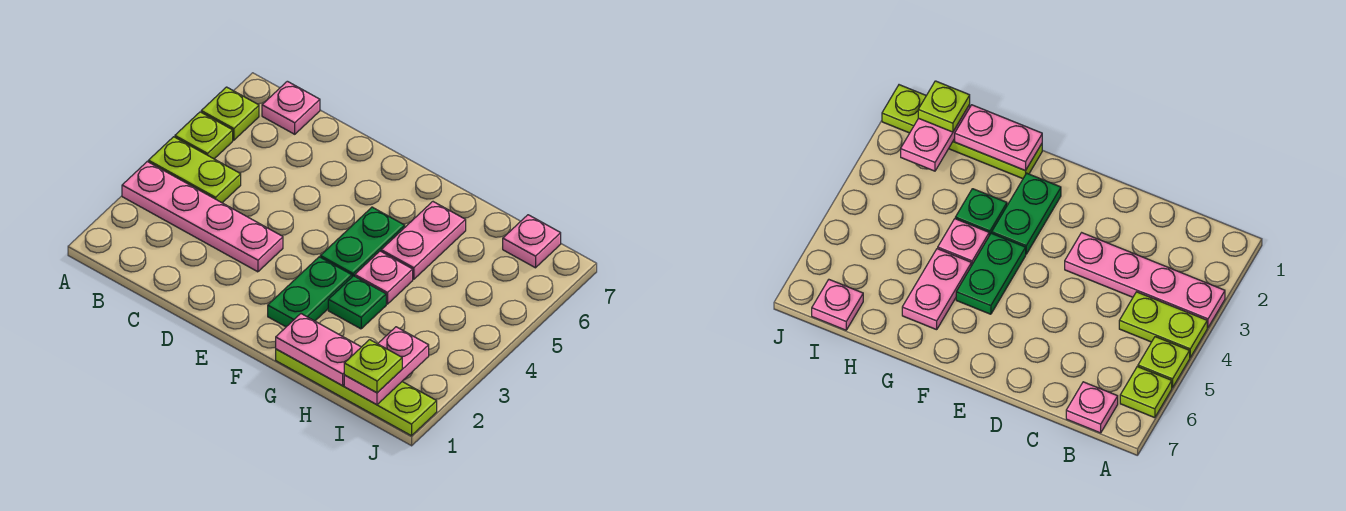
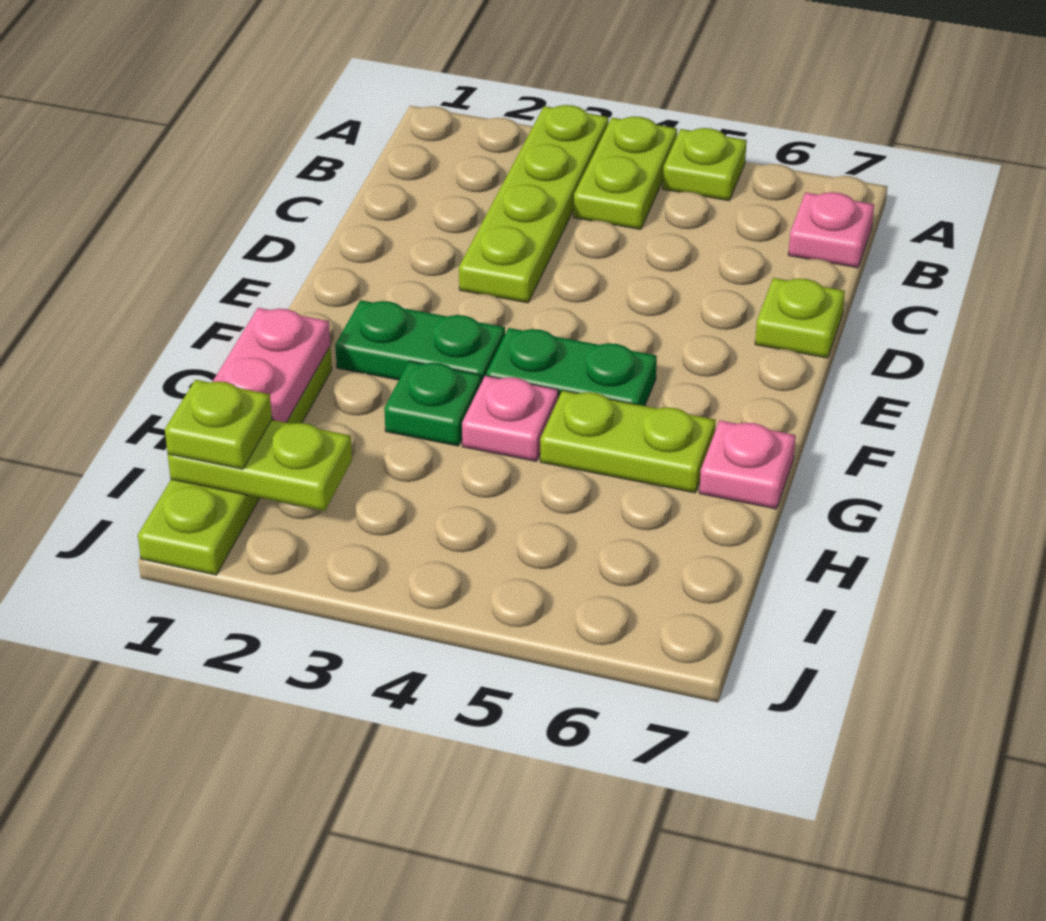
pink 1x4 plate [122,162,283,272] -> lime 1x4 plate [459,105,608,303]
lime 1x1 plate [201,87,259,140] -> lime 1x1 plate moved to [755,278,845,358]
pink 1x2 plate [381,202,466,279] -> lime 1x2 plate [540,390,716,493]
pink 1x2 plate [344,327,429,405] -> lime 1x2 plate [168,420,352,511]
pink 1x1 plate [503,215,561,268] -> pink 1x1 plate moved to [699,420,796,509]

